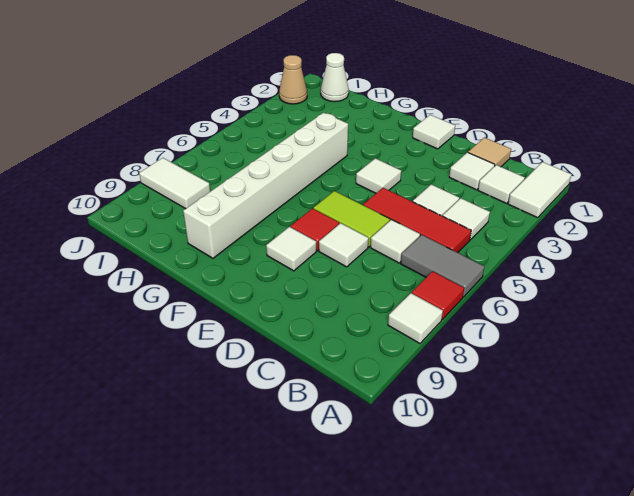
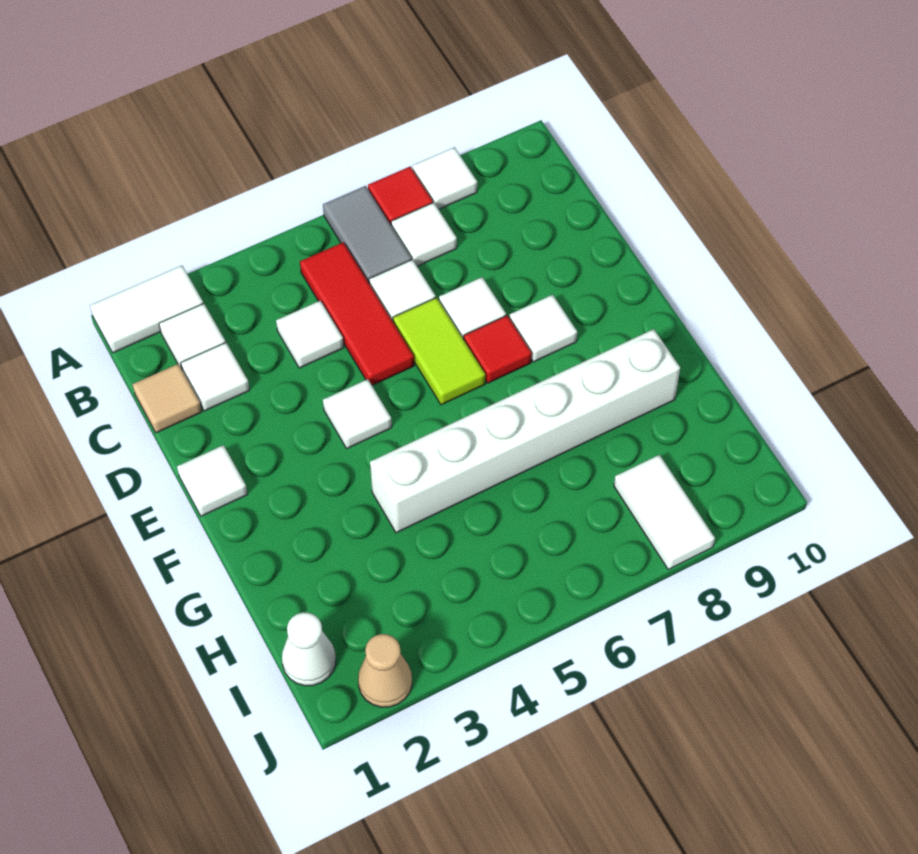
white 1x1 tile [443,198,490,240] -> white 1x1 tile moved to [391,203,457,266]

